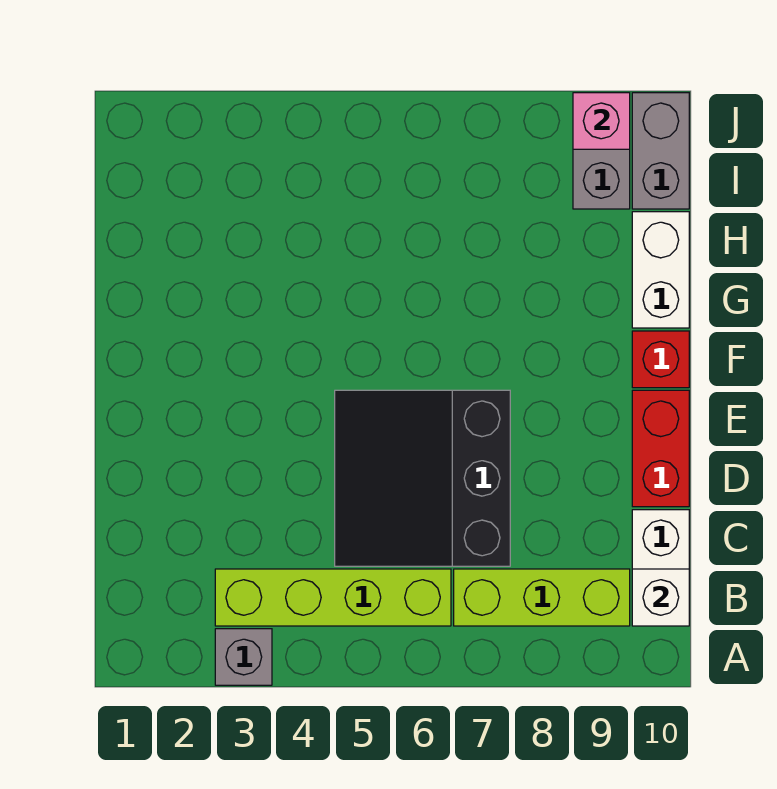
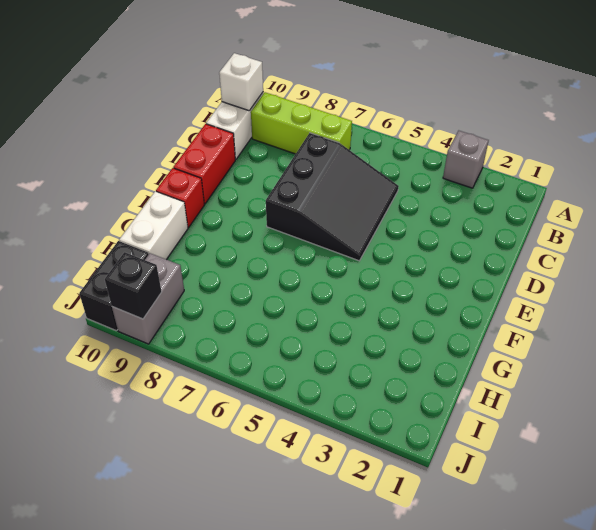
lime 1x4 brick [215,569,451,626] -> none
grey 1x2 brick [632,93,689,209] -> black 1x2 brick [79,241,149,331]
pink 1x1 brick [573,93,630,149] -> black 1x1 brick [105,252,162,319]

